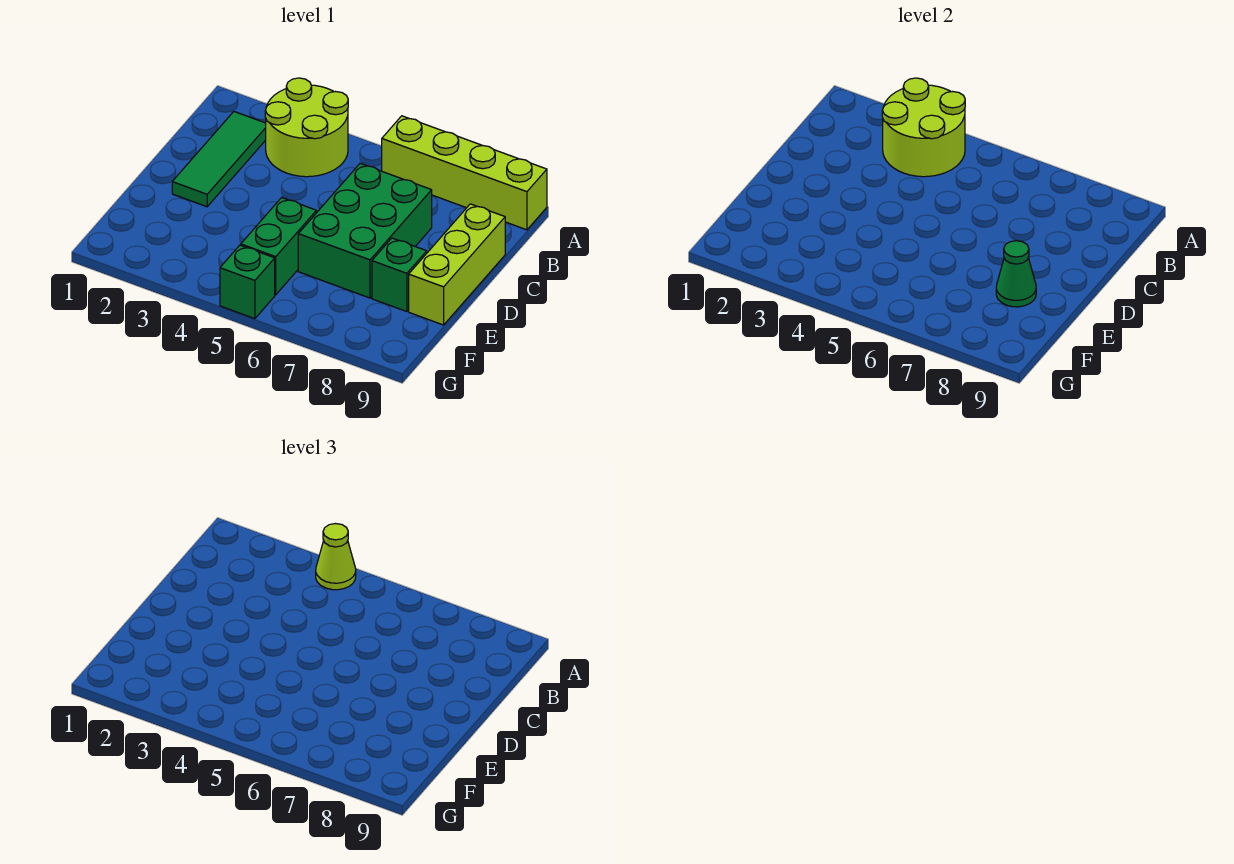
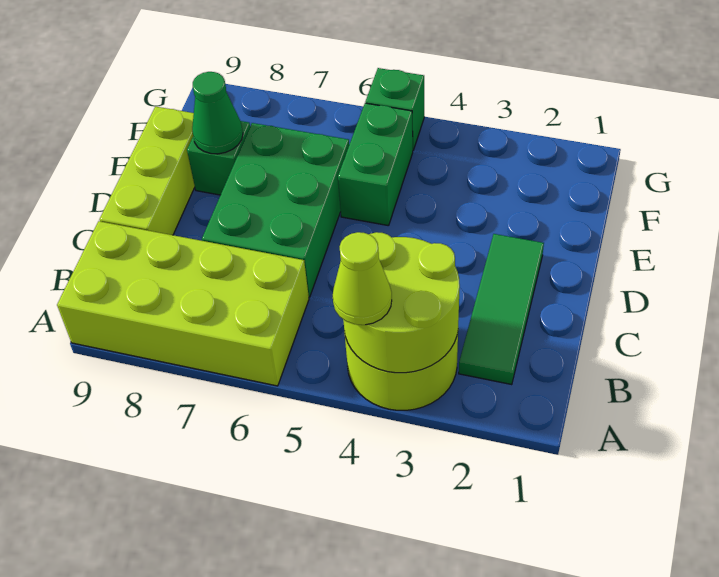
lime 1x4 brick [382,116,547,230] -> lime 2x4 brick [57,221,309,386]

